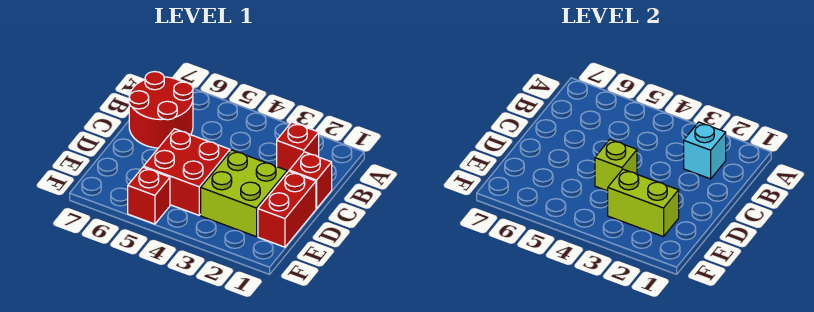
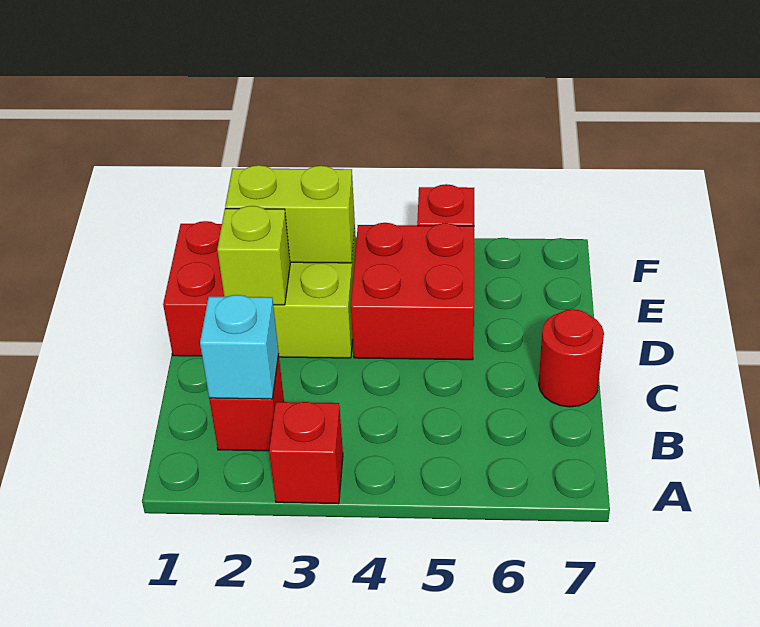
red 2x2 round brick [129,72,193,148] -> red 1x1 round brick [539,309,604,407]
red 1x1 brick [289,152,332,209] -> red 1x1 brick moved to [269,402,343,504]
lime 1x1 brick [595,139,637,191] -> lime 1x1 brick moved to [217,206,290,305]

